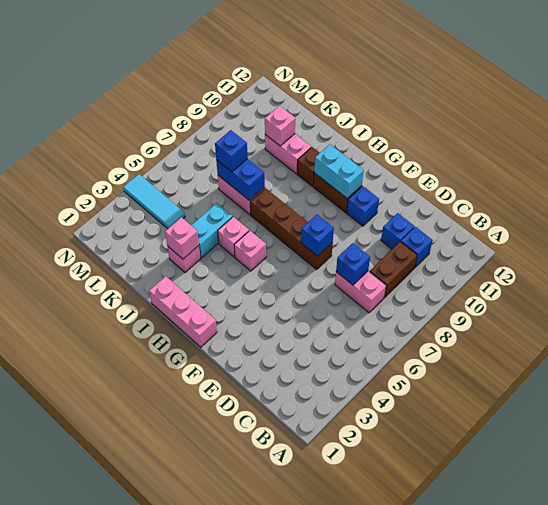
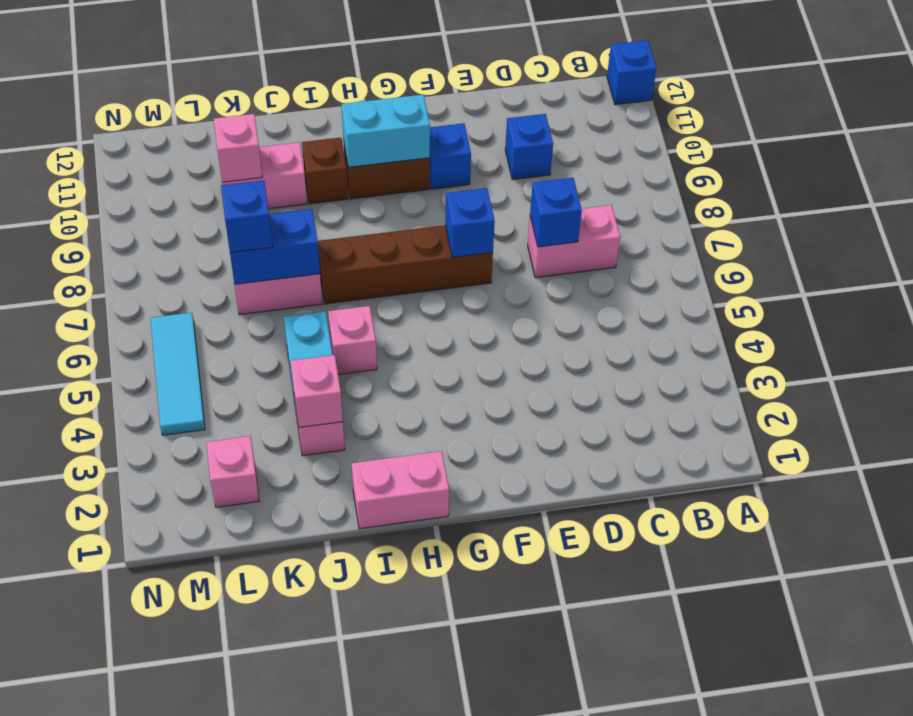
brown 1x2 brick [370,242,417,298] -> none
blue 1x1 brick [401,227,433,267] -> blue 1x1 brick moved to [607,40,656,105]
pink 1x3 brick [149,276,217,347] -> pink 1x2 brick [351,451,449,529]
pink 1x1 brick [234,231,266,271] -> pink 1x1 brick moved to [206,436,259,507]
cyan 1x3 tile [123,174,185,229] -> cyan 1x3 tile turned to [151,312,205,435]

